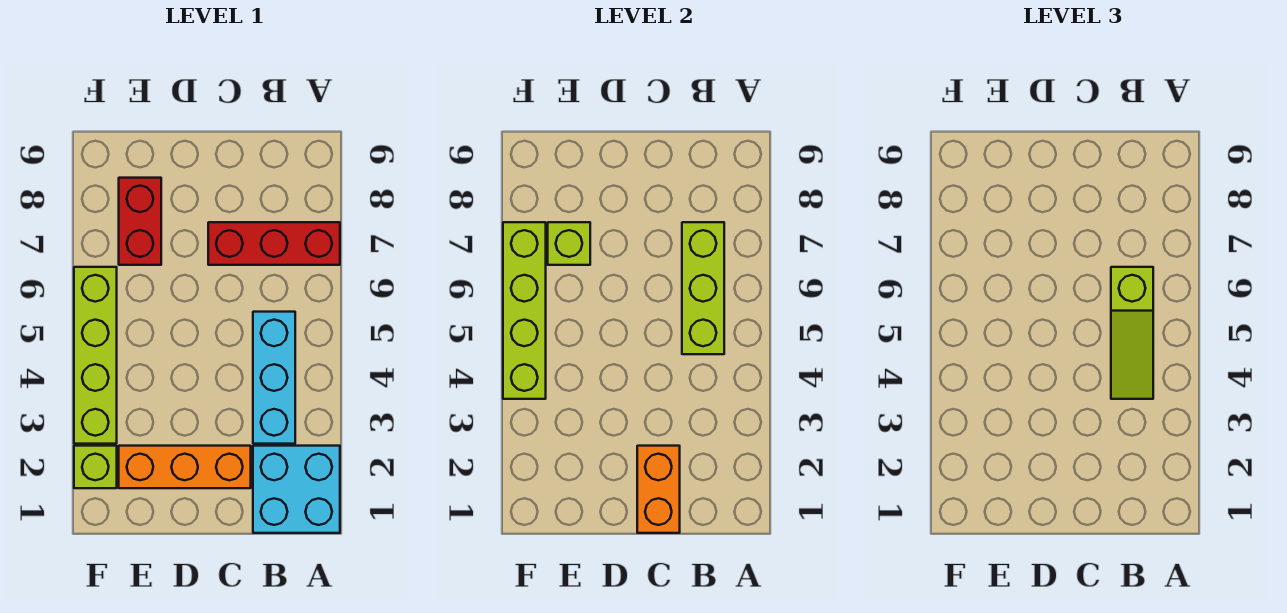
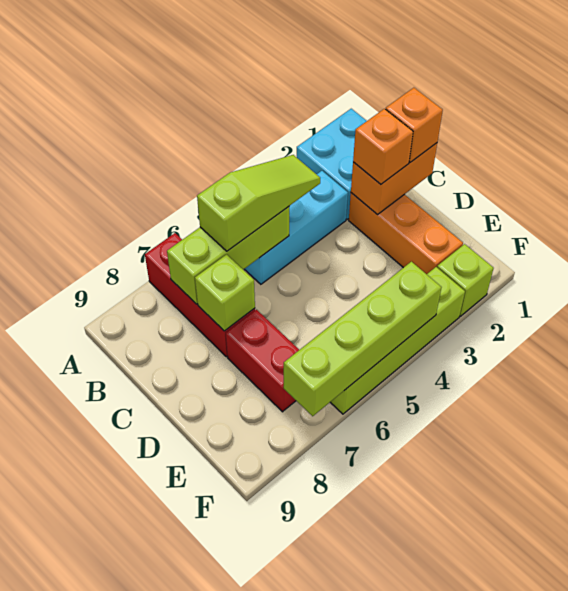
none -> orange 1x1 brick [386,88,443,162]
none -> orange 1x1 brick [353,109,413,184]
red 1x2 brick [119,178,161,265] -> red 1x2 brick turned to [226,310,299,412]
lime 1x1 brick [548,222,590,265] -> lime 1x1 brick moved to [195,255,255,331]

